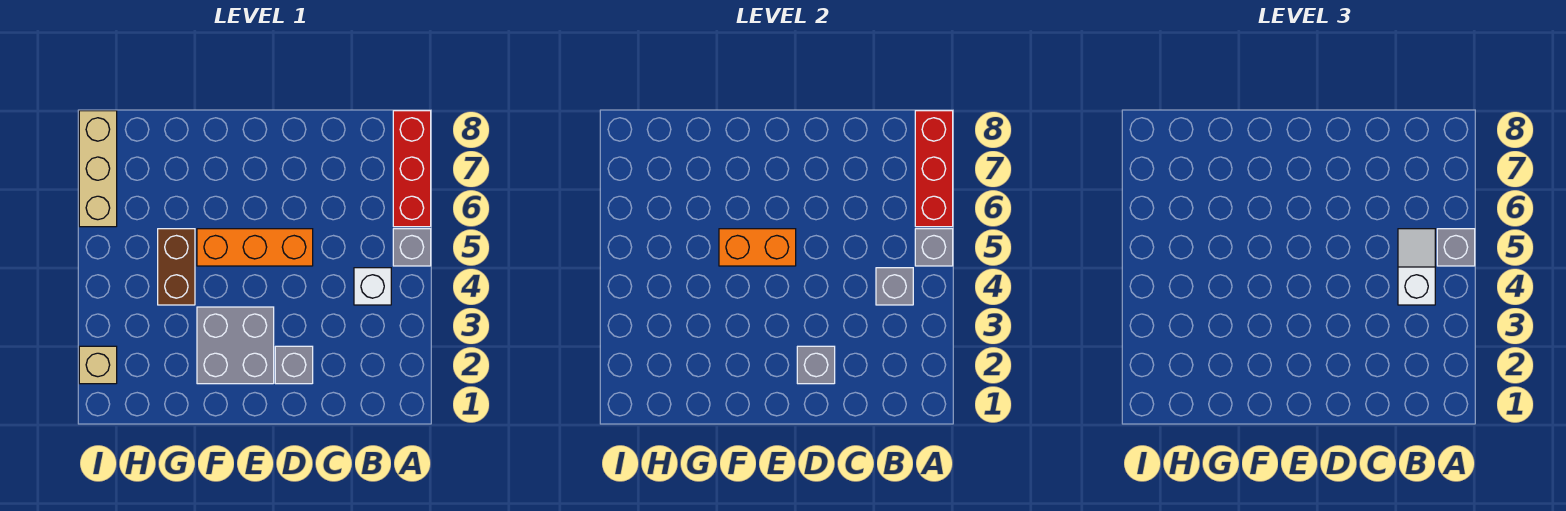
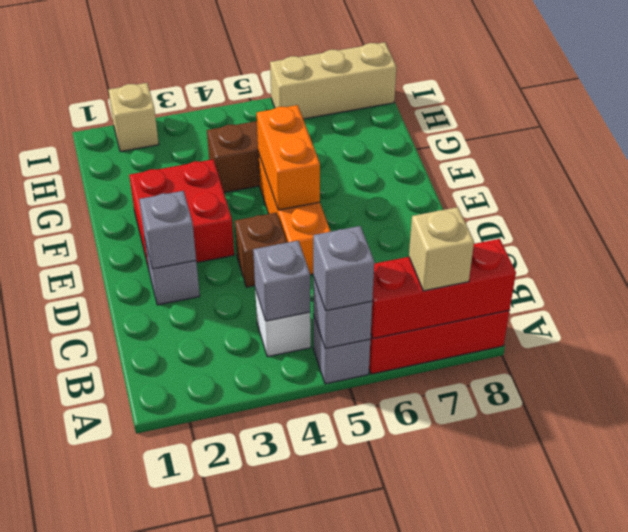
none -> tan 1x1 brick [409,207,474,291]
white 1x2 slope [1398,229,1435,305] -> none
none -> brown 1x1 brick [235,213,287,287]
grey 2x2 brick [197,307,274,384] -> red 2x2 brick [129,159,234,269]

